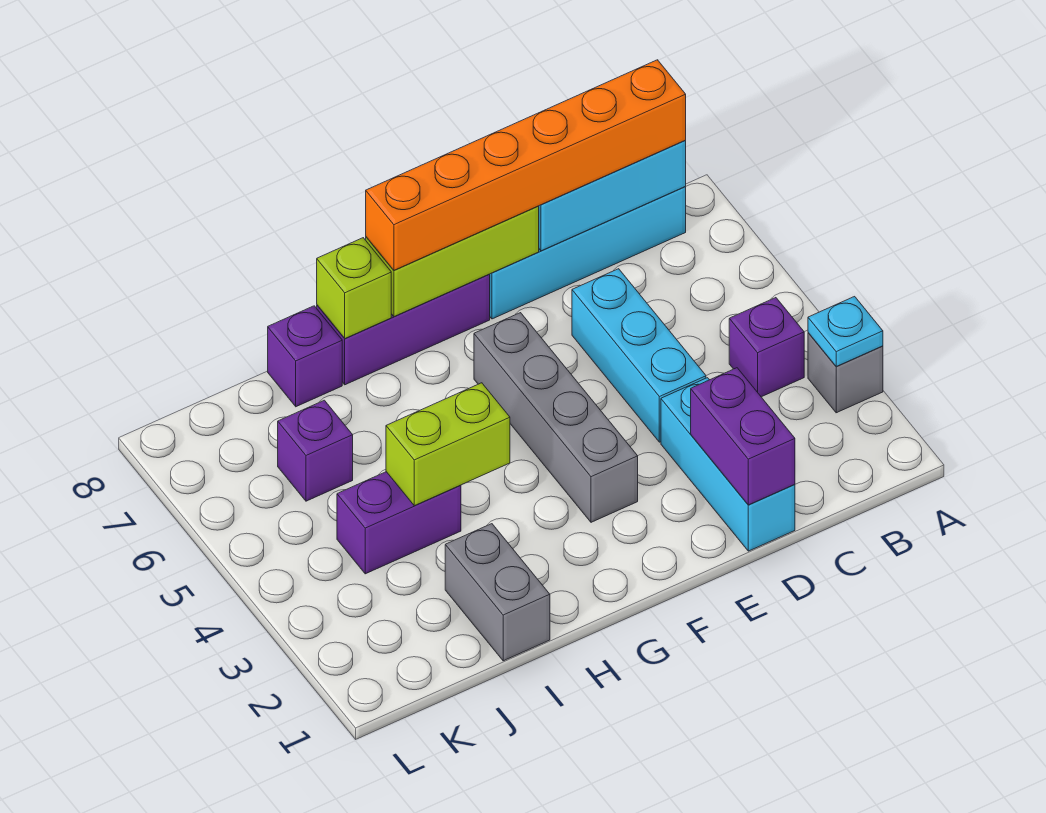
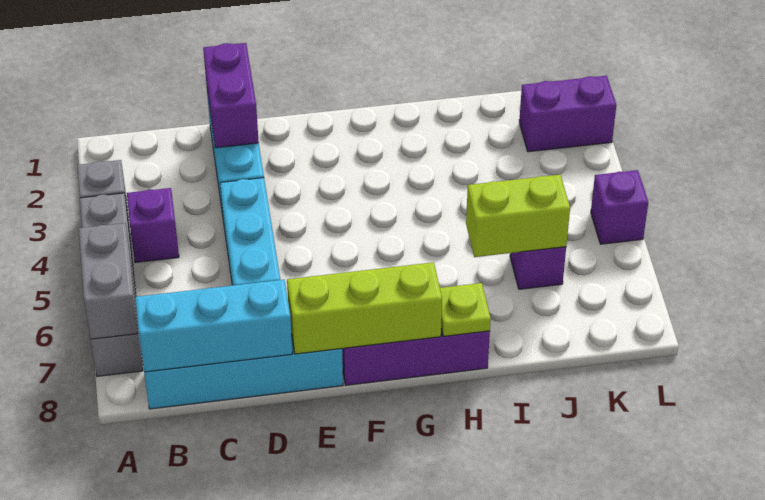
cyan 1x1 plate [808,297,883,366] -> none
orange 1x6 brick [366,60,686,270] -> none
grey 1x4 brick [474,313,638,522] -> grey 1x4 brick moved to [80,193,143,376]
lime 1x2 brick [386,383,510,506] -> lime 1x2 brick moved to [466,175,570,257]
lime 1x1 brick [317,238,391,338] -> lime 1x1 plate [440,283,491,336]
grey 1x2 brick [445,524,550,661] -> grey 1x2 brick moved to [79,223,138,339]
purple 1x2 brick [337,472,461,574] -> purple 1x2 brick moved to [519,76,616,152]
purple 1x1 brick [268,306,342,407] -> purple 1x1 brick moved to [591,170,648,244]

